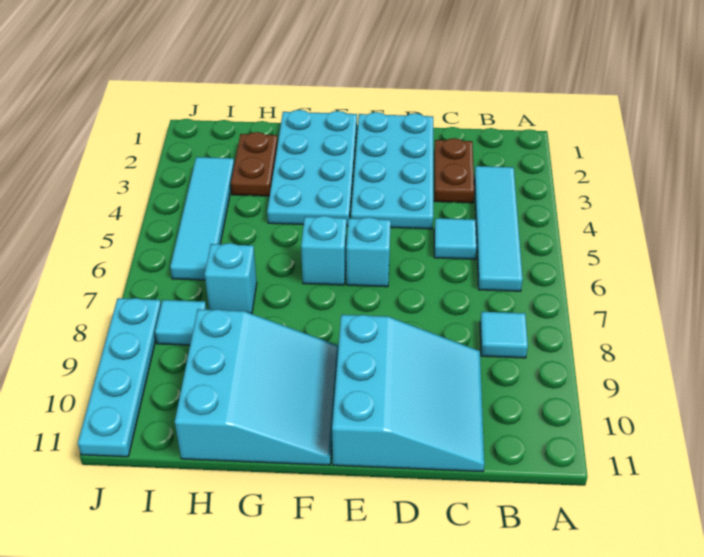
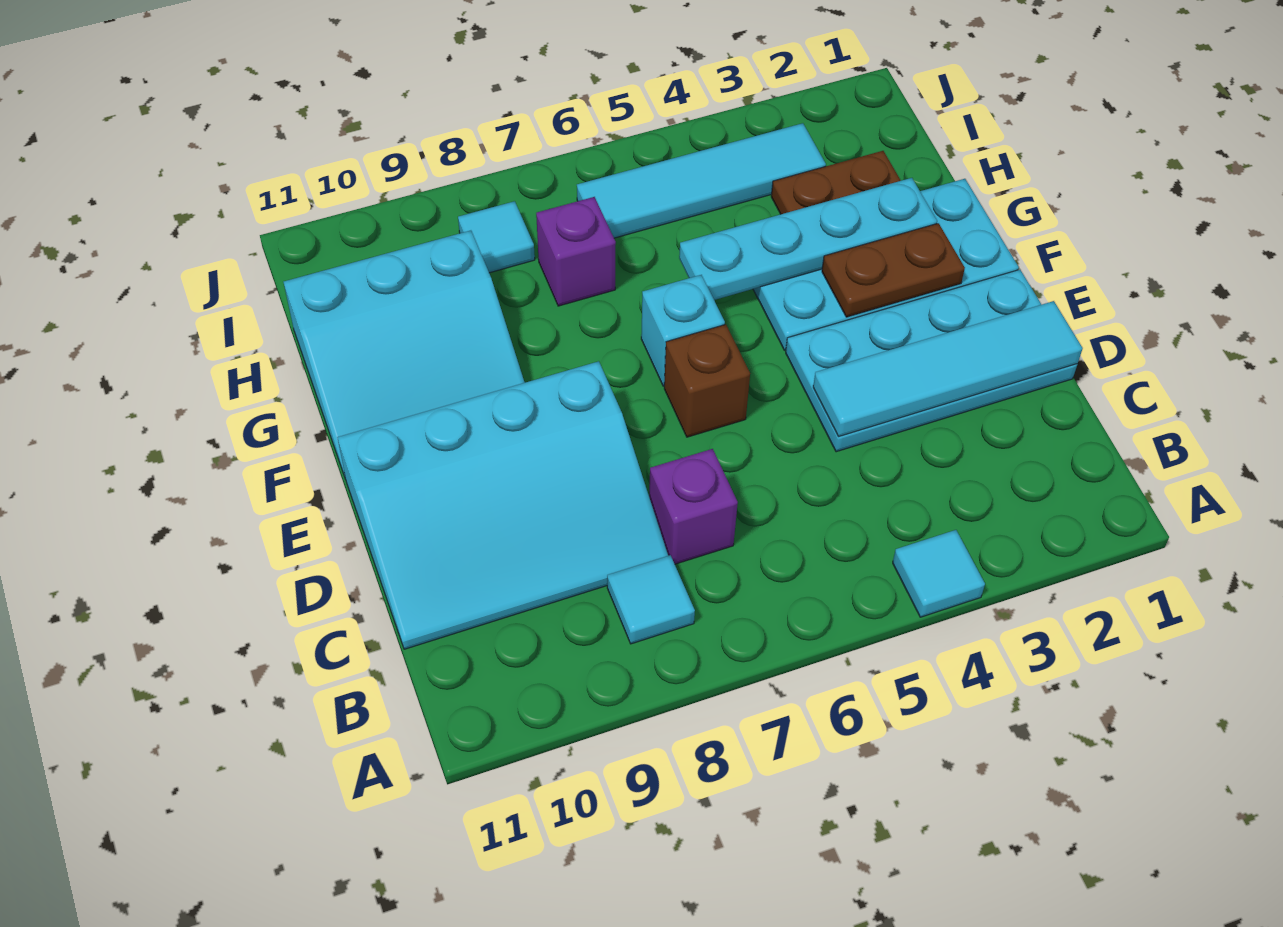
cyan 1x4 tile [474,166,523,291] -> cyan 1x4 tile moved to [813,301,1083,436]
brown 1x2 plate [434,138,474,203] -> brown 1x2 plate moved to [822,223,965,317]
cyan 1x1 tile [434,218,477,259] -> cyan 1x1 tile moved to [893,530,985,617]
none -> purple 1x1 brick [649,449,738,564]
cyan 3x3 slope [332,315,484,472] -> cyan 3x4 slope [337,361,668,649]
cyan 1x1 brick [346,217,391,287] -> brown 1x1 brick [664,324,750,437]
cyan 1x1 brick [205,243,257,314] -> purple 1x1 brick [536,197,616,306]
cyan 1x4 plate [78,298,161,457] -> cyan 1x4 plate moved to [679,178,937,300]

